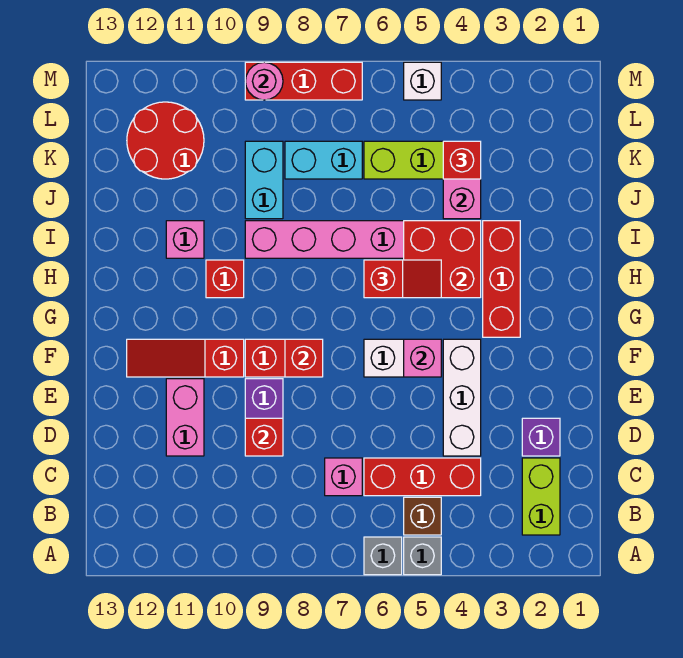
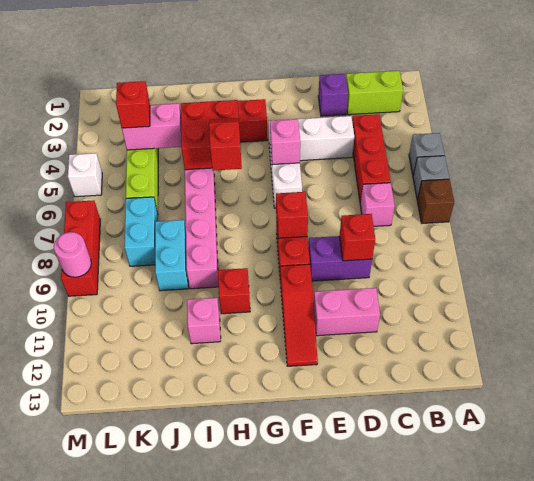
brown 1x1 brick [404,497,441,535] -> brown 1x1 brick moved to [417,179,454,223]
cyan 1x2 brick [245,141,283,219] -> cyan 1x2 brick turned to [155,220,188,291]
red 2x2 round brick [127,102,204,179] -> none

